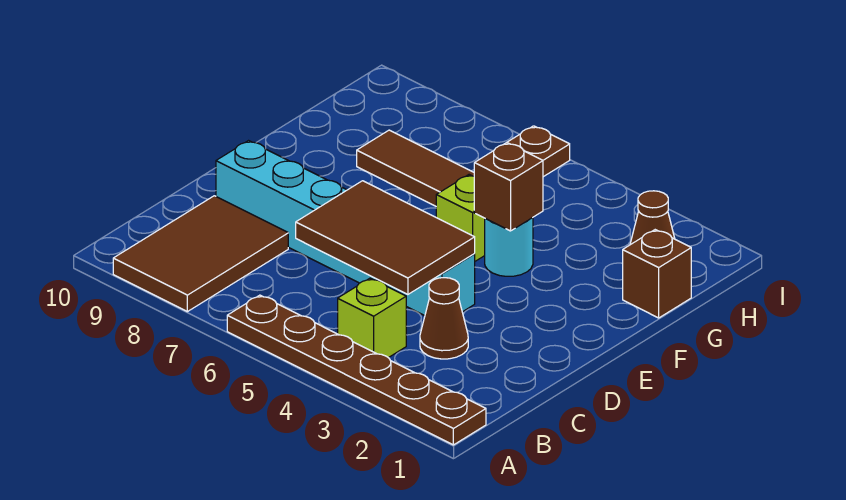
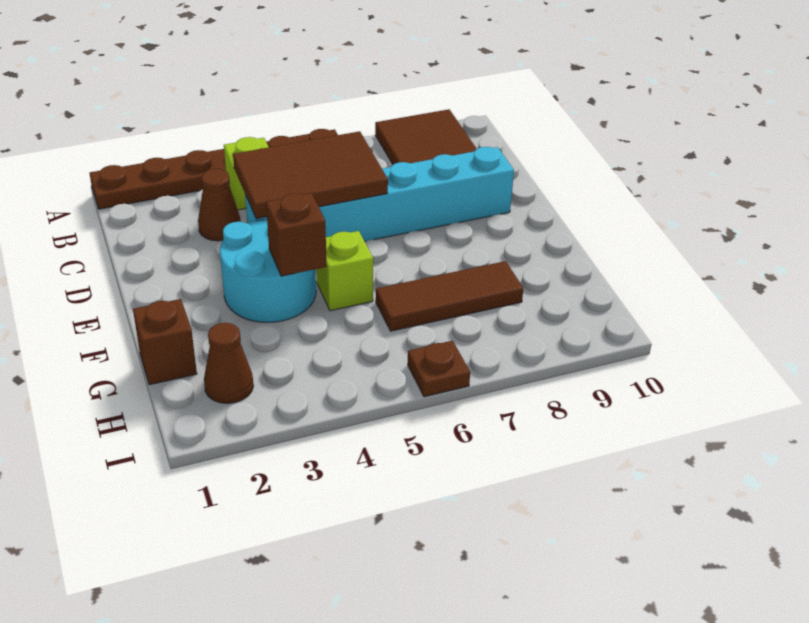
cyan 1x1 round brick [485,218,533,276] -> cyan 2x2 round brick [220,220,316,322]

